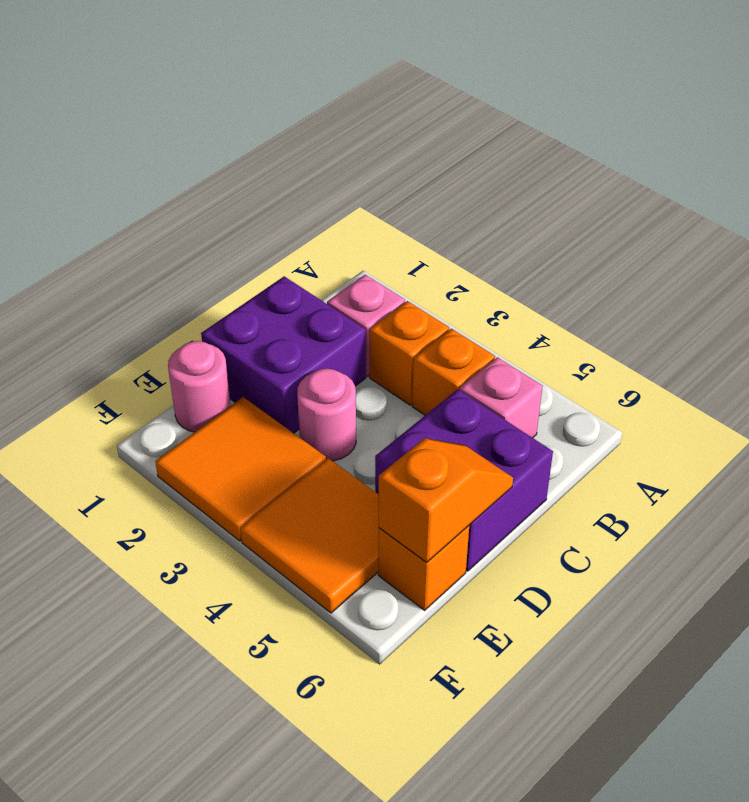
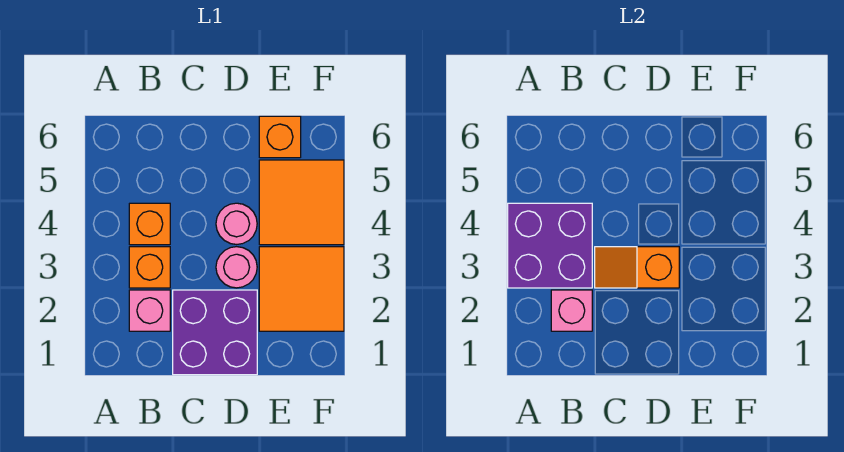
pink 1x1 brick [460,357,543,438] -> pink 1x1 brick moved to [551,290,592,331]
purple 2x2 brick [375,389,553,571] -> purple 2x2 brick moved to [508,203,592,288]
orange 1x2 slope [379,438,513,562] -> orange 1x2 slope moved to [595,247,679,288]
pink 1x1 round brick [168,341,231,432] -> pink 1x1 round brick moved to [216,203,257,245]

